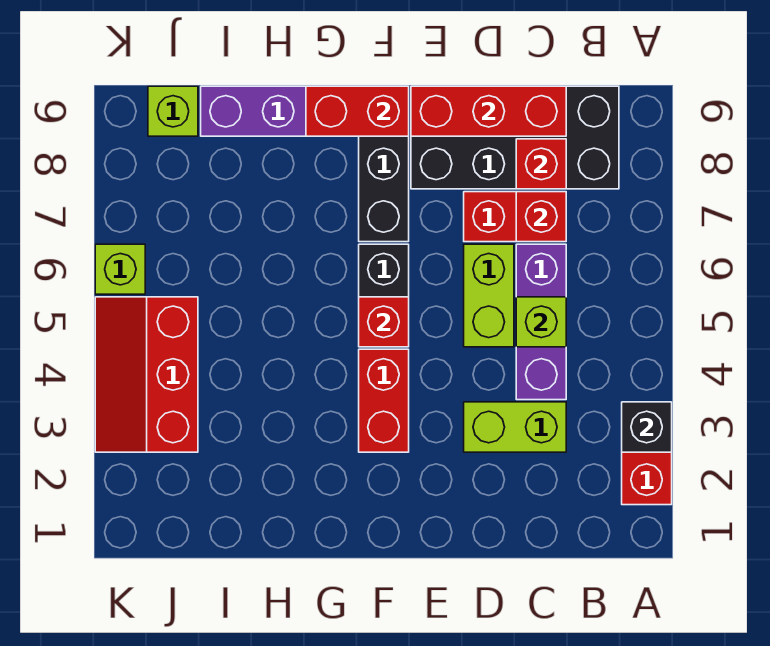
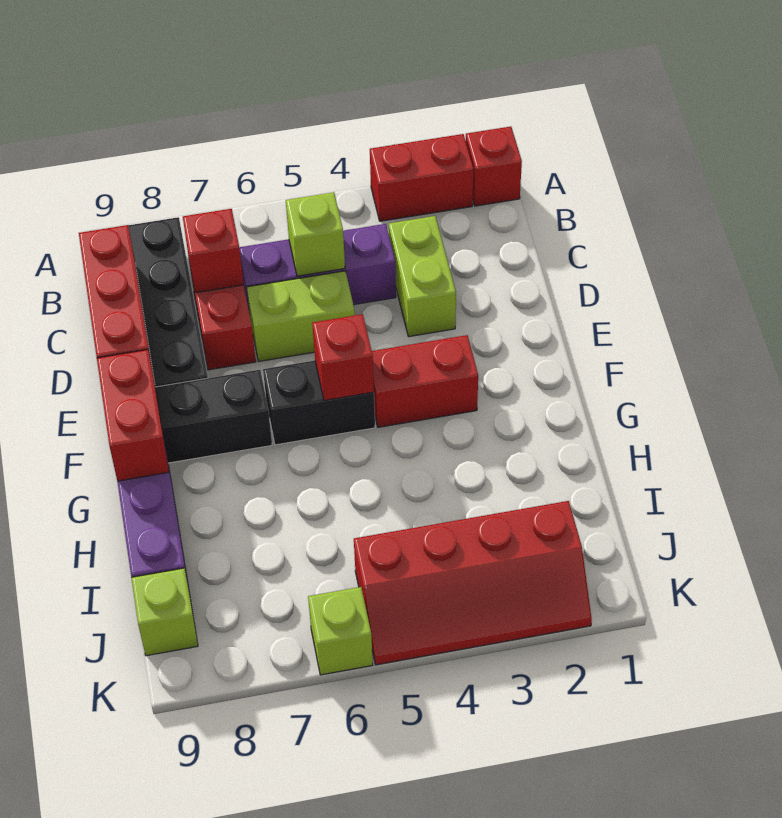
black 1x1 brick [622,402,672,452] -> none
red 1x1 brick [516,139,566,189] -> red 1x1 brick moved to [466,127,522,206]
red 2x3 slope [95,297,198,452] -> red 2x4 slope [354,501,592,665]

